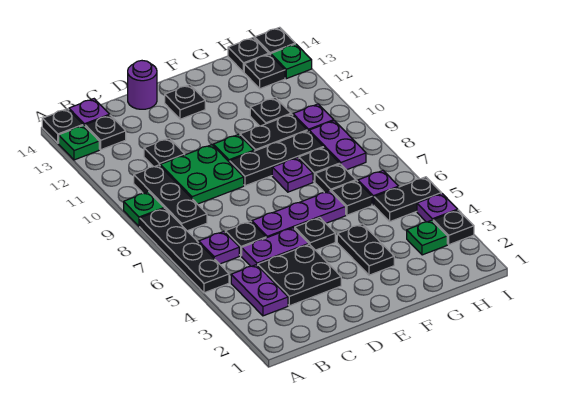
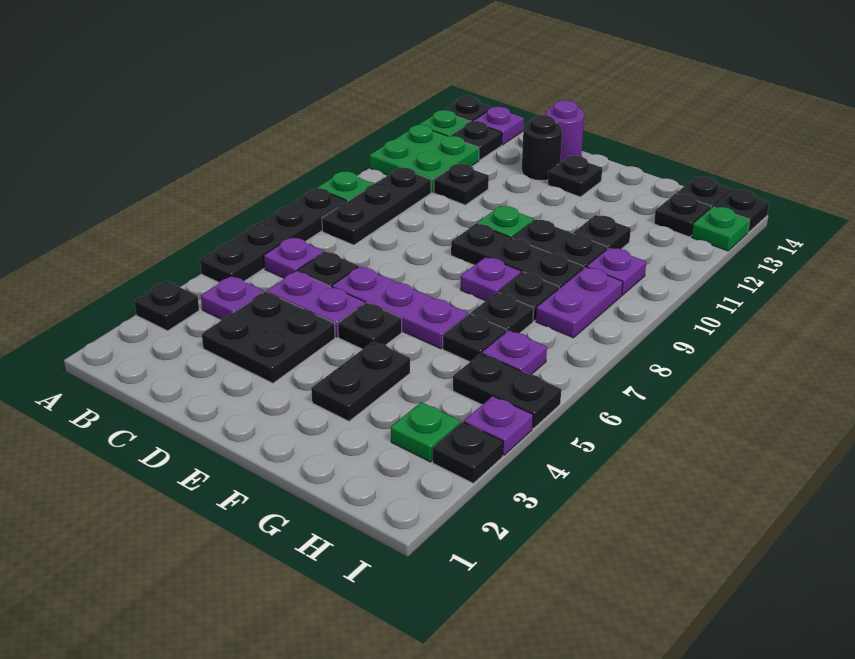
none -> black 1x1 plate [134,281,199,331]
purple 1x2 plate [231,265,288,316] -> purple 1x1 plate [201,276,264,319]
green 2x2 plate [160,145,244,204] -> green 2x2 plate moved to [370,125,479,192]
none -> black 1x1 round brick [522,115,562,181]

